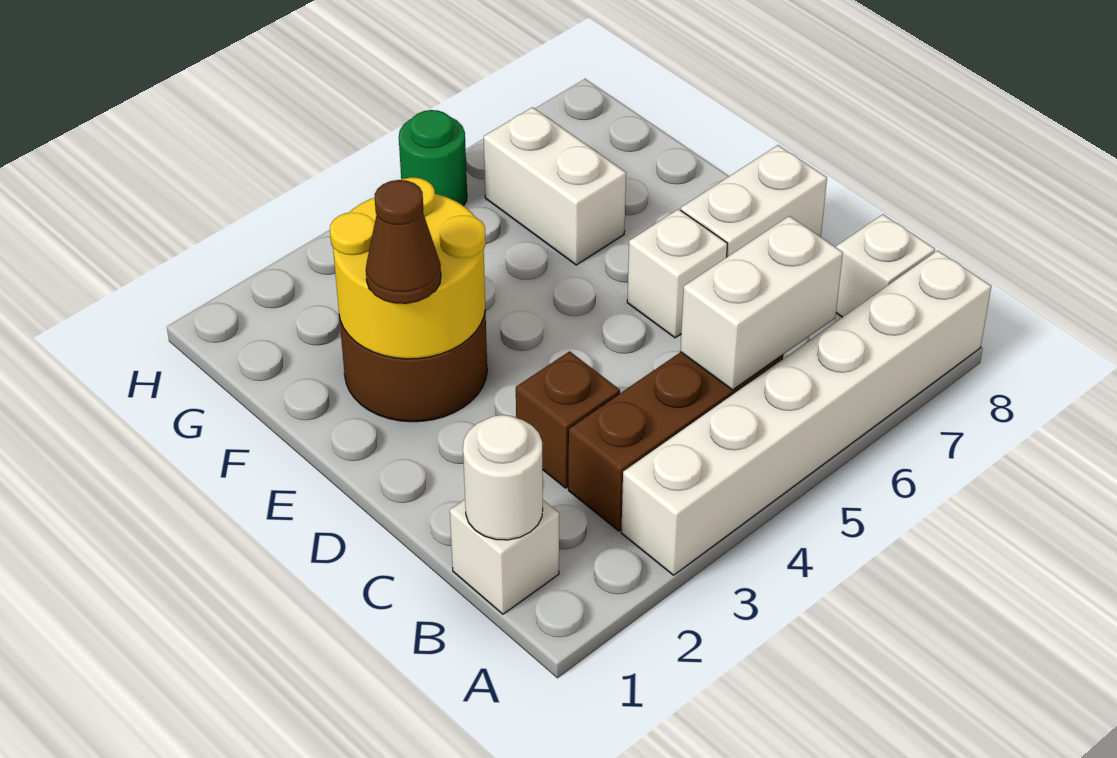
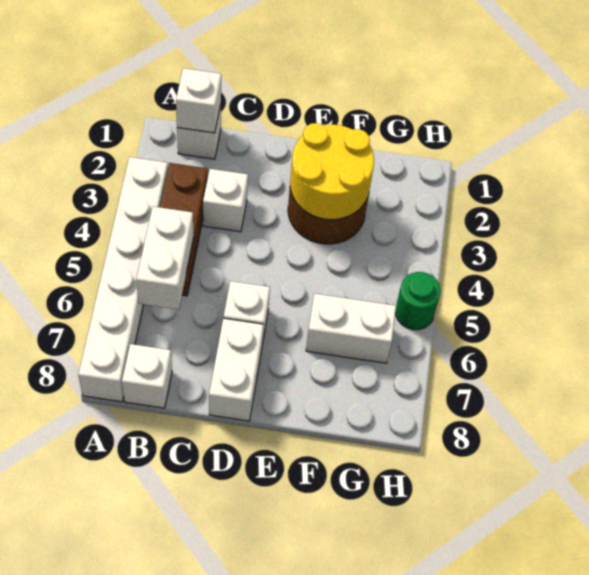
white 1x1 round brick [463,415,543,540] -> white 1x1 brick [176,68,221,133]
brown 1x1 brick [516,351,620,488] -> white 1x1 brick [203,169,248,232]
brown 1x1 cone [366,180,441,304] -> none

